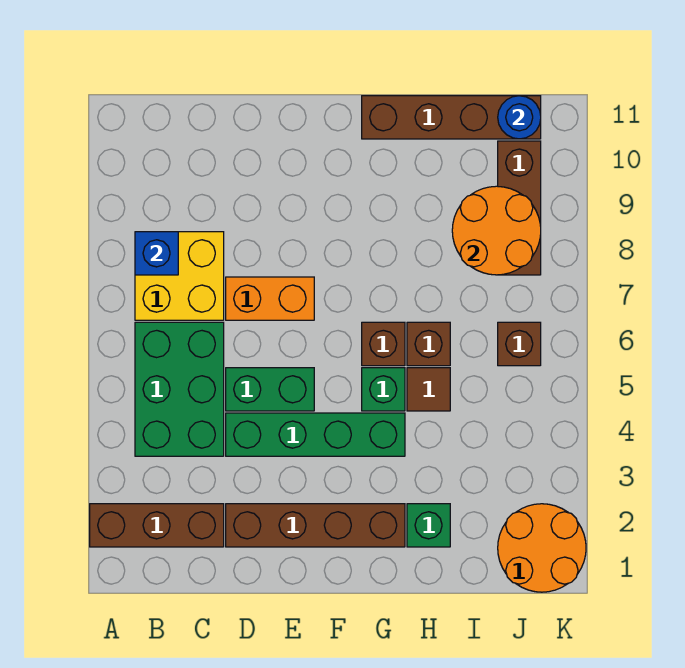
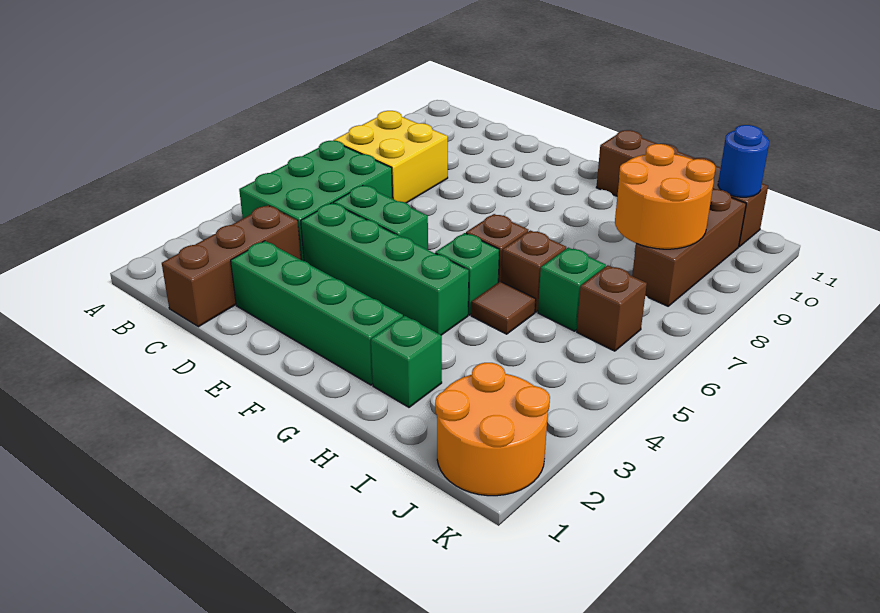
brown 1x3 brick [90,504,224,547] -> brown 1x3 brick turned to [162,205,301,327]
blue 1x1 brick [135,232,178,275] -> none
brown 1x4 brick [226,504,405,547] -> green 1x4 brick [231,241,403,385]
orange 1x2 brick [226,277,314,320] -> none
none -> green 1x1 brick [538,248,606,331]

